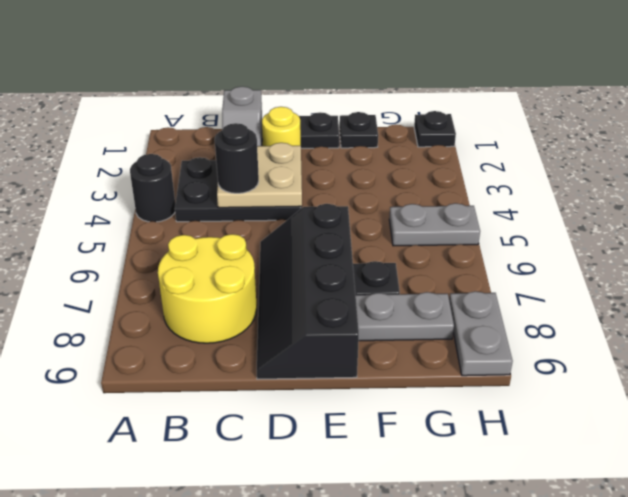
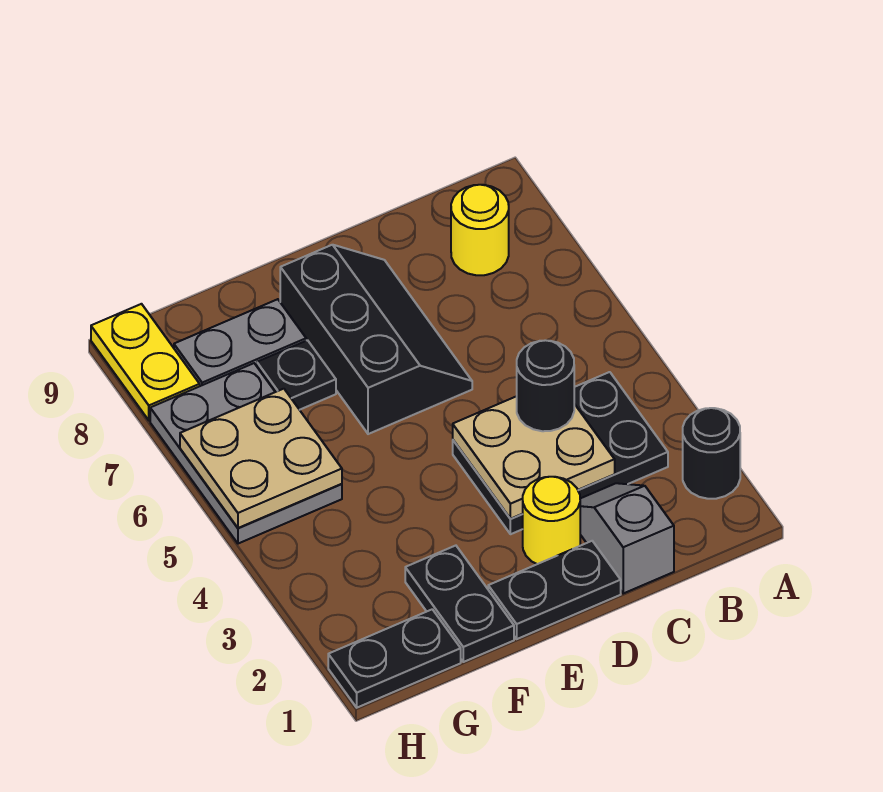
black 1x1 round brick [130,154,175,222] -> black 1x1 round brick moved to [683,408,740,499]
yellow 2x2 round brick [158,234,257,343] -> yellow 1x1 round brick [451,185,509,275]
black 2x4 slope [257,204,359,379] -> black 2x3 slope [280,245,472,434]
black 1x1 plate [339,112,378,148] -> black 1x2 plate [405,546,514,662]
grey 1x2 plate [389,203,480,246] -> grey 2x3 plate [150,363,342,544]
none -> tan 2x2 plate [180,389,342,528]
black 1x1 plate [414,111,456,147] -> black 1x2 plate [328,609,461,708]
grey 1x2 plate [449,291,513,376] -> yellow 1x2 plate [91,304,200,420]

